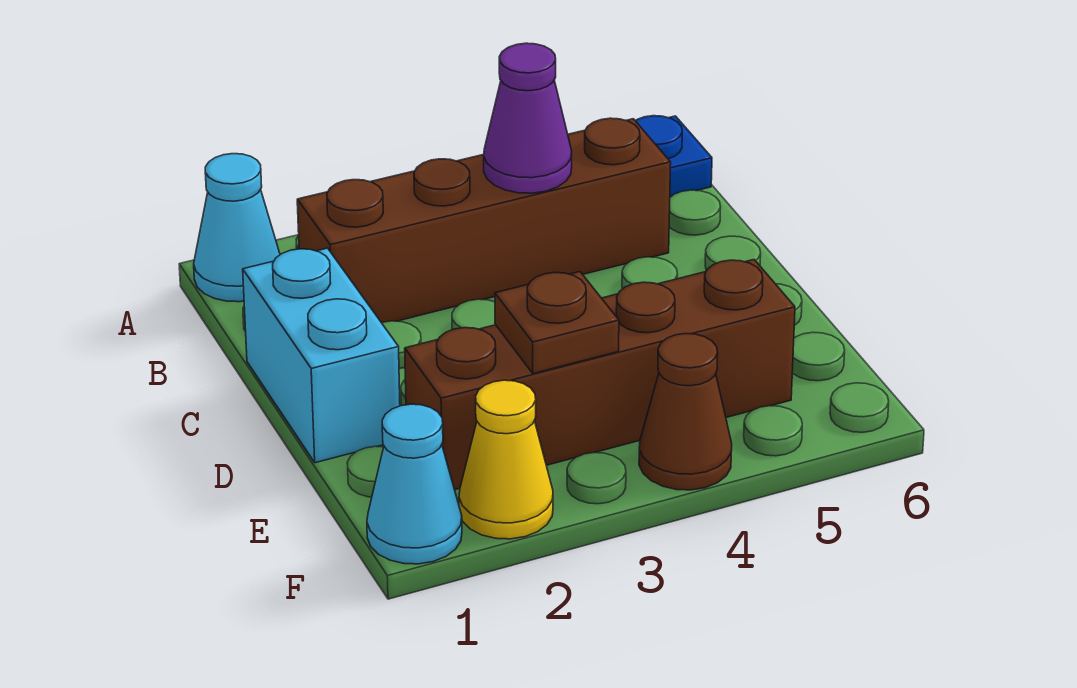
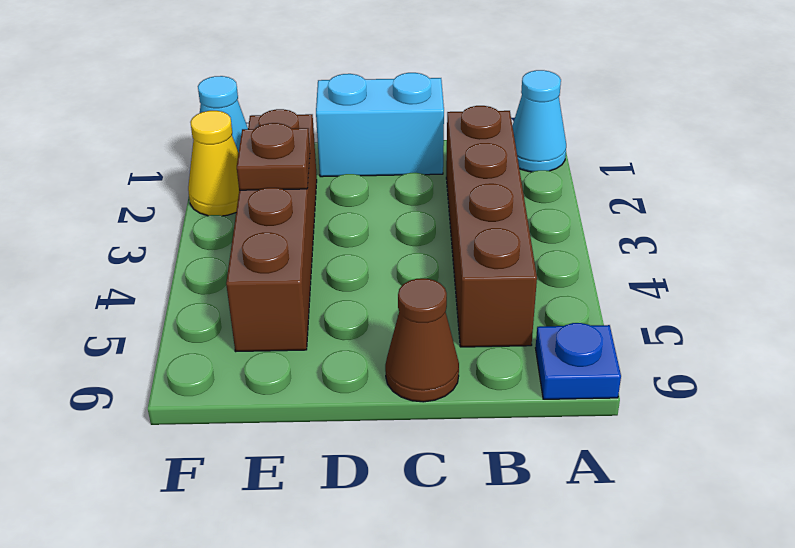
purple 1x1 cone [484,43,572,193] -> none
brown 1x1 cone [639,334,732,490] -> brown 1x1 cone moved to [385,278,459,402]

